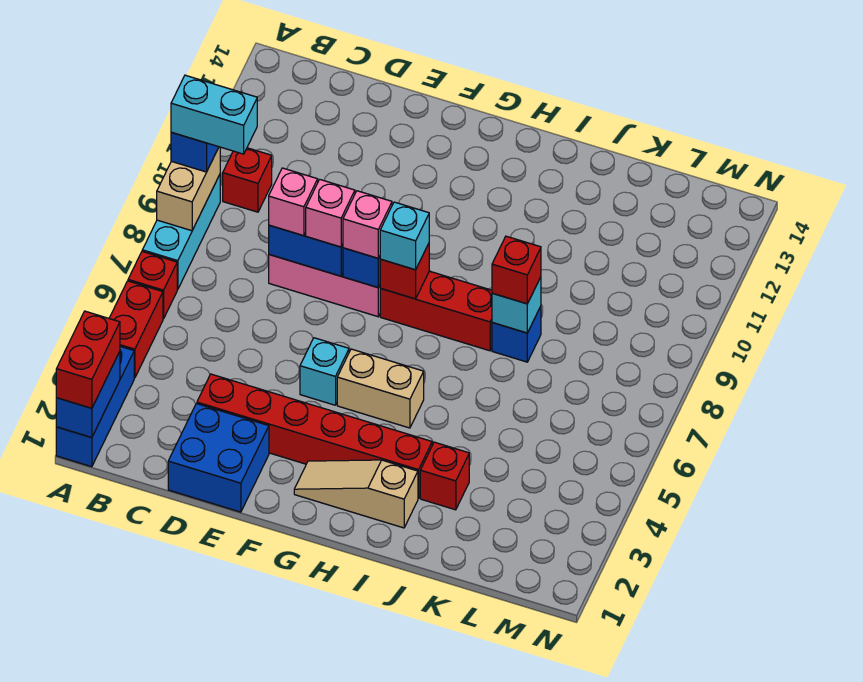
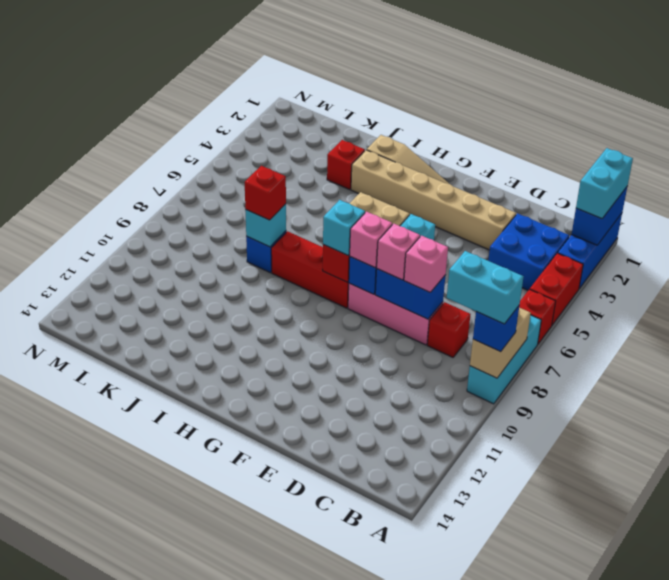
red 1x2 brick [56,311,120,408] -> cyan 1x2 brick [576,148,633,219]
red 1x1 brick [223,148,272,212] -> red 1x1 brick moved to [427,302,471,357]
blue 2x2 brick [168,404,269,512] -> blue 2x2 brick moved to [488,213,569,290]
red 1x6 brick [197,374,432,498] -> tan 1x6 brick [351,150,516,250]

